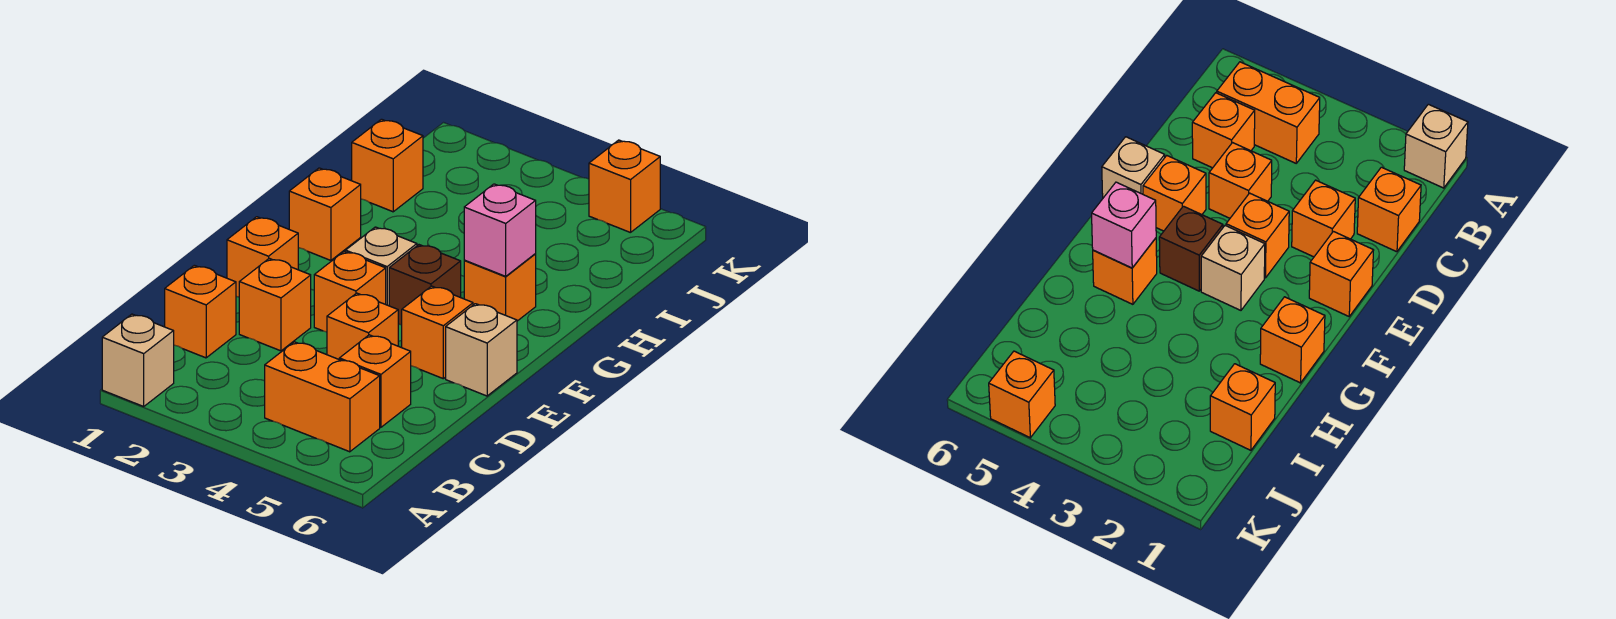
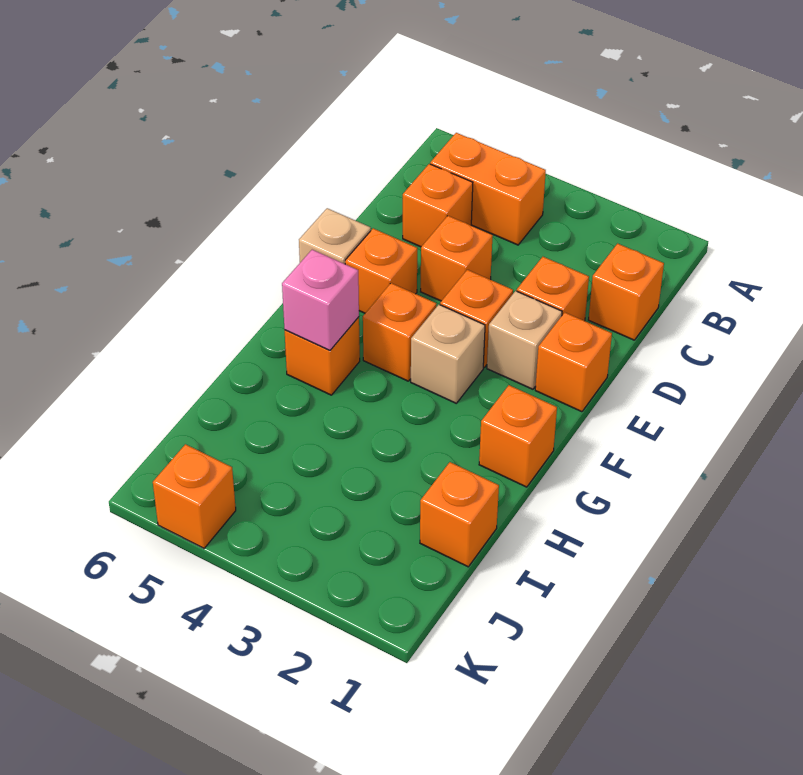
tan 1x1 brick [102,314,174,406] -> tan 1x1 brick moved to [487,291,562,389]
brown 1x1 brick [389,245,461,325] -> orange 1x1 brick [363,283,436,381]

